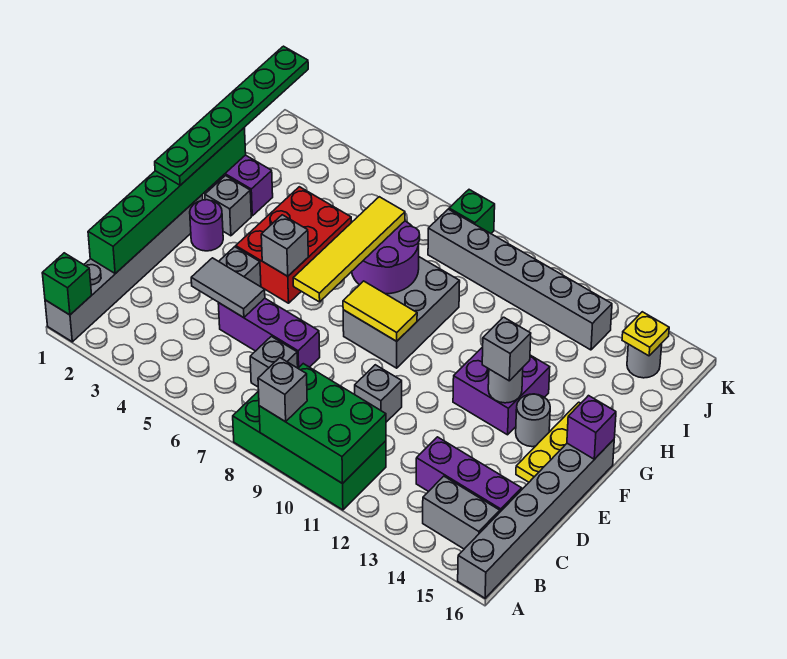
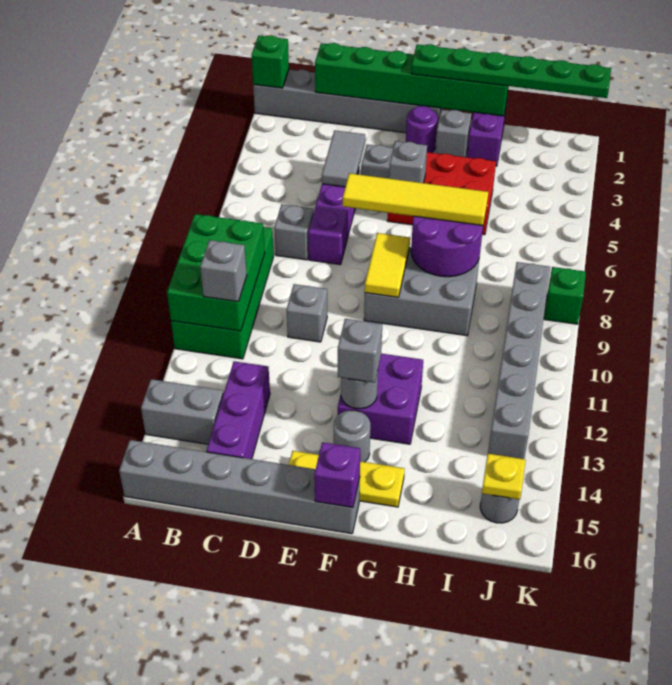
grey 1x1 brick [258,358,307,422] -> grey 1x1 brick moved to [200,240,247,302]
grey 1x2 brick [423,476,500,549] -> grey 1x2 brick turned to [141,379,223,444]

